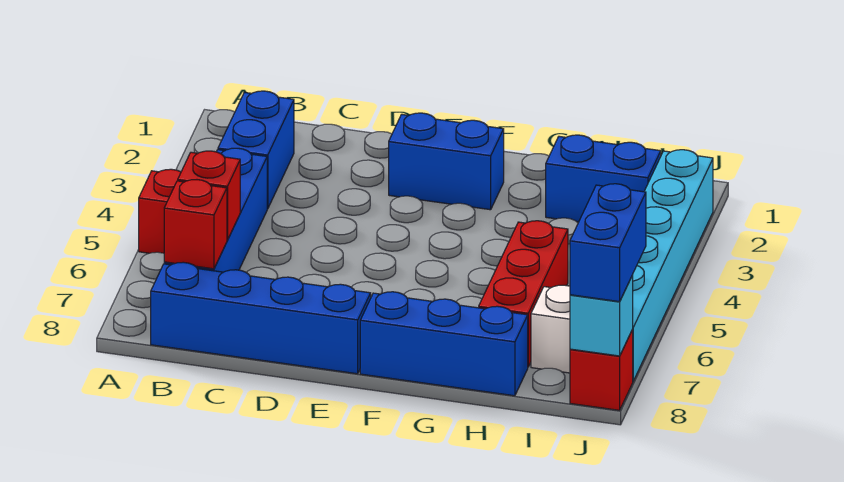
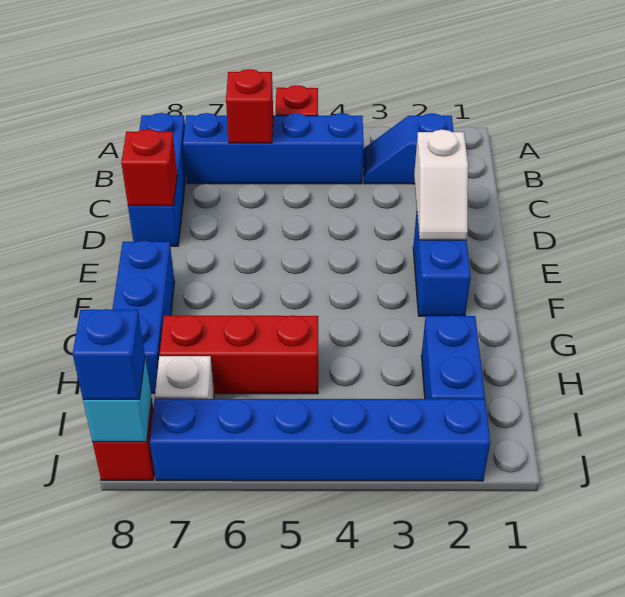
blue 1x2 brick [218,91,294,209] -> blue 1x2 slope [363,113,454,184]
red 1x1 brick [164,180,227,269] -> red 1x1 brick moved to [121,129,177,206]
blue 1x4 brick [151,262,371,374] -> blue 1x3 brick [128,113,186,246]
none -> white 1x2 slope [414,130,468,240]
cyan 1x6 brick [632,150,713,381] -> blue 1x6 brick [150,399,490,481]
blue 1x2 brick [570,184,646,302] -> blue 1x1 brick [73,309,145,399]

